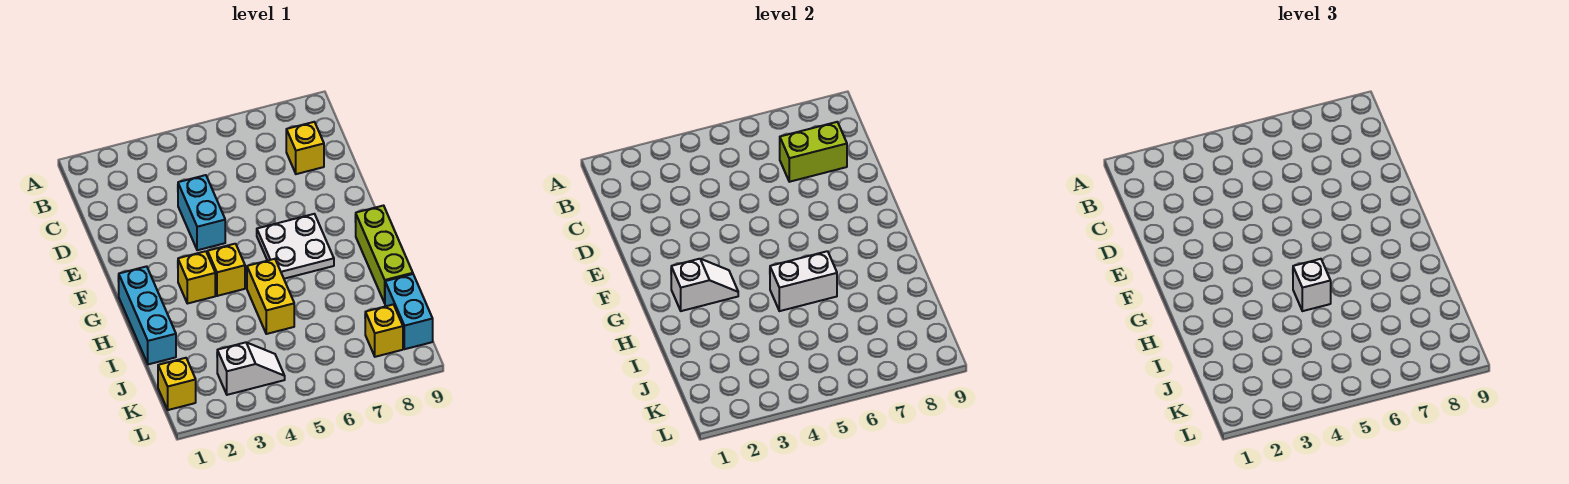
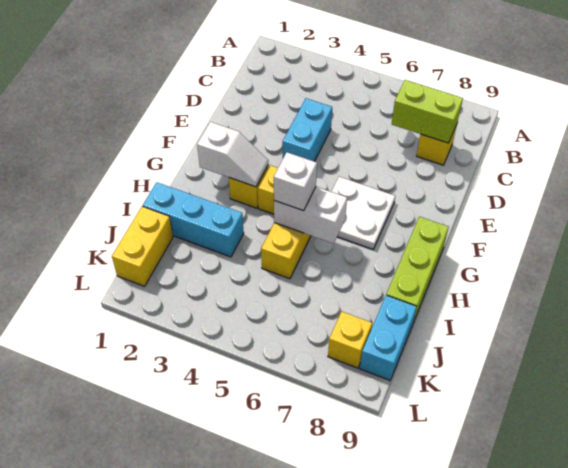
cyan 1x3 brick [118,266,176,364] -> cyan 1x3 brick turned to [143,182,244,257]
yellow 1x1 brick [158,358,196,410] -> yellow 1x2 brick [112,207,173,286]
white 1x2 slope [217,342,285,395] -> none

